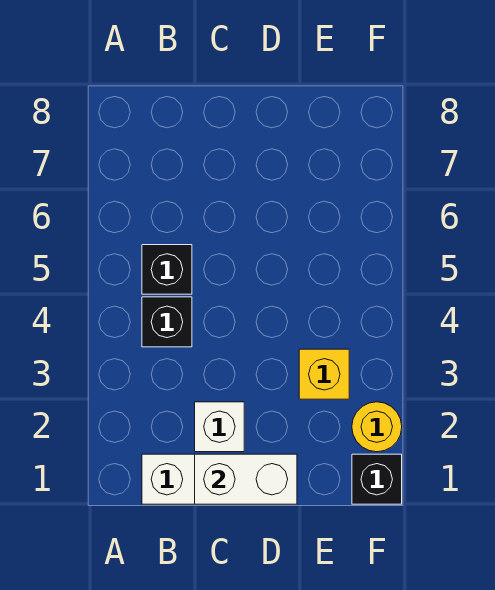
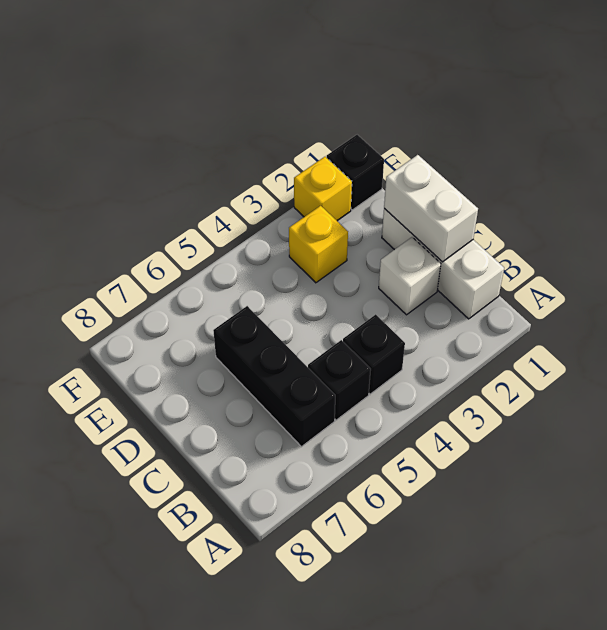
none -> black 1x3 brick [213,306,335,447]
yellow 1x1 round brick [352,402,402,452] -> yellow 1x1 brick [294,157,352,221]

